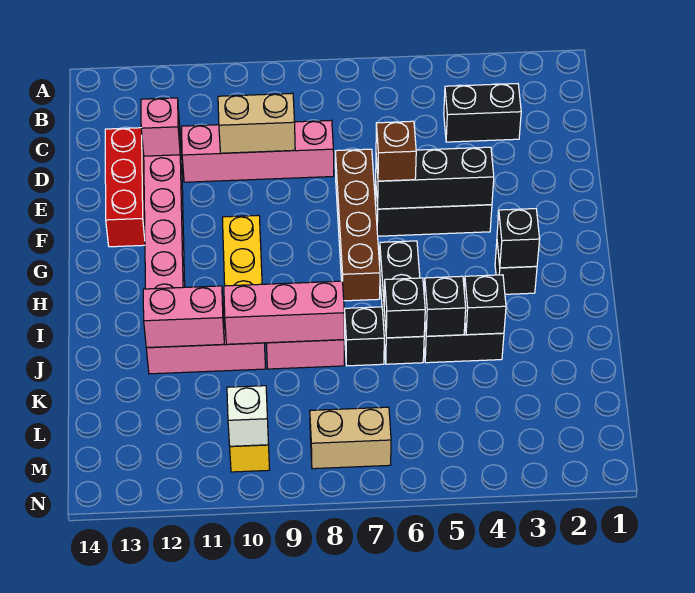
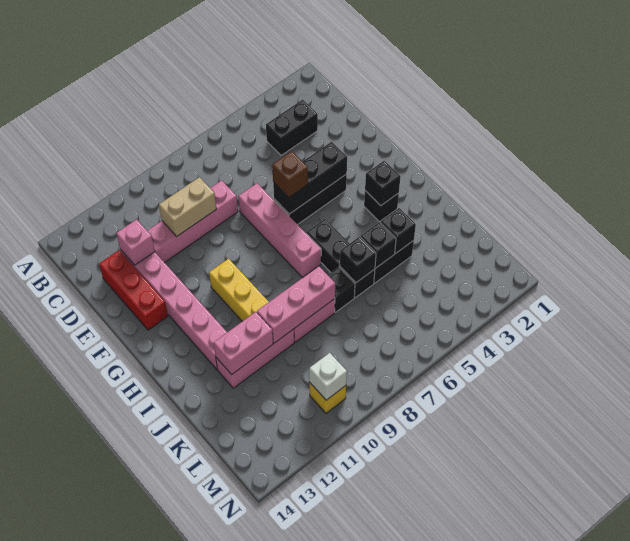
brown 1x4 brick [335,149,380,301] -> pink 1x4 brick [238,183,321,278]
tan 1x2 brick [310,407,391,469] -> none

